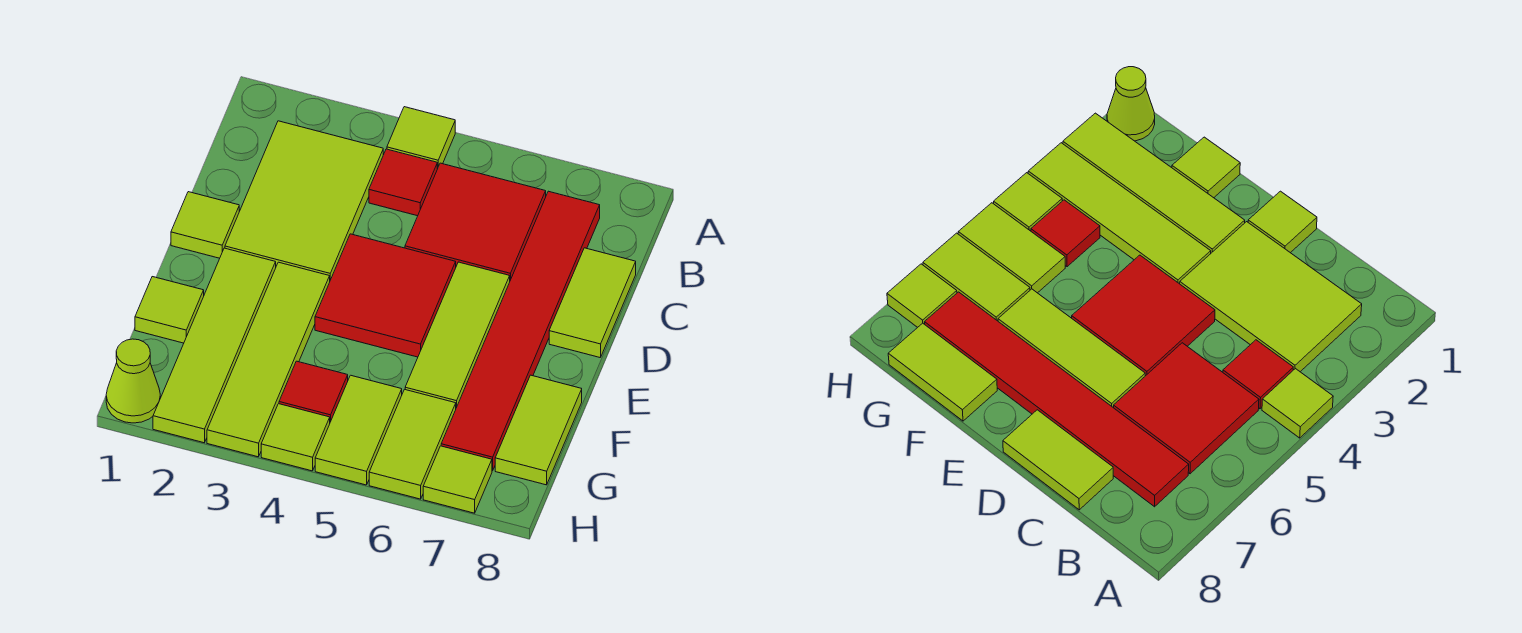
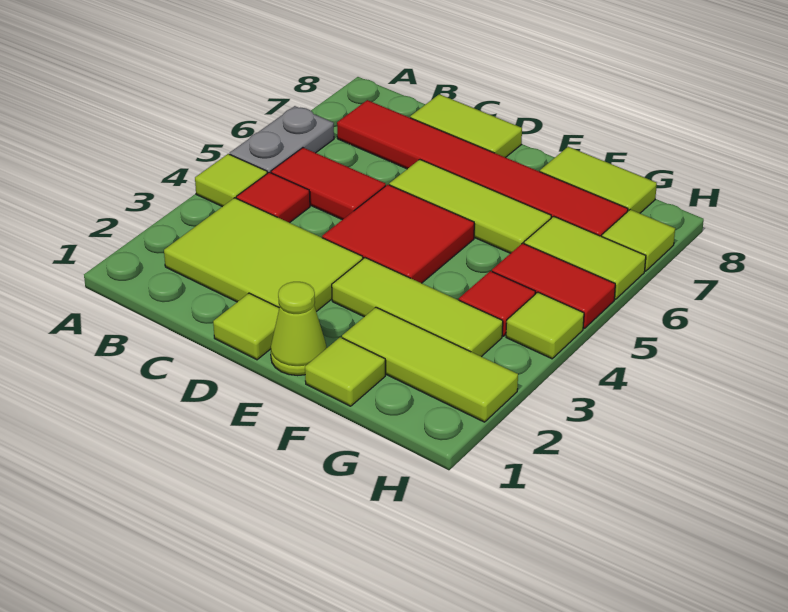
none -> grey 1x2 plate [230,106,334,173]
red 2x2 tile [405,163,546,280] -> red 1x2 tile [271,148,386,220]
lime 1x4 tile [153,248,276,443] -> lime 1x3 tile [342,307,518,422]
lime 1x4 tile [207,262,330,457] -> lime 1x3 tile [332,258,503,357]
lime 1x2 tile [315,375,402,485] -> red 1x2 tile [492,243,615,328]
lime 1x1 cone [106,339,160,423] -> lime 1x1 cone moved to [270,282,327,376]

